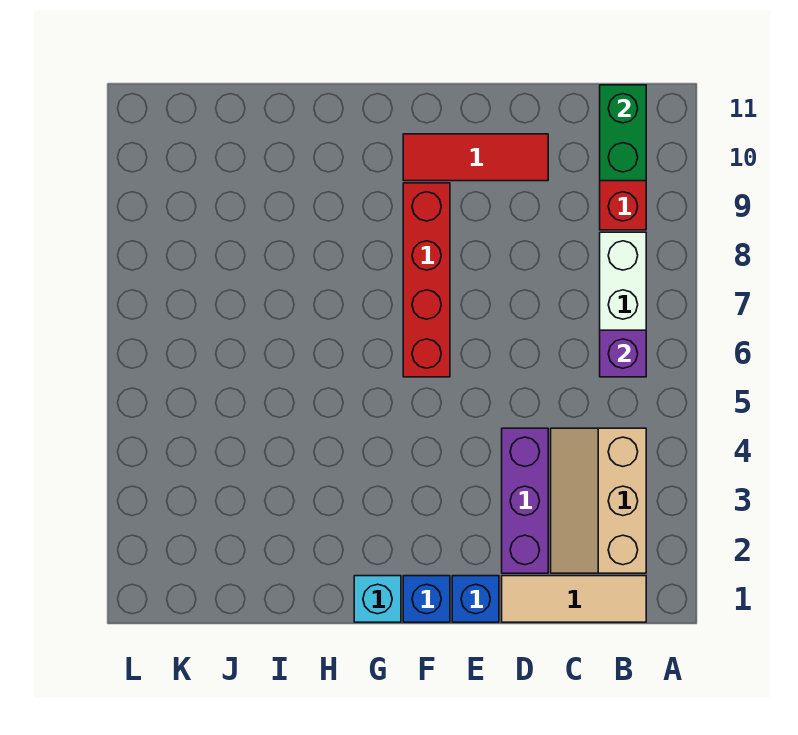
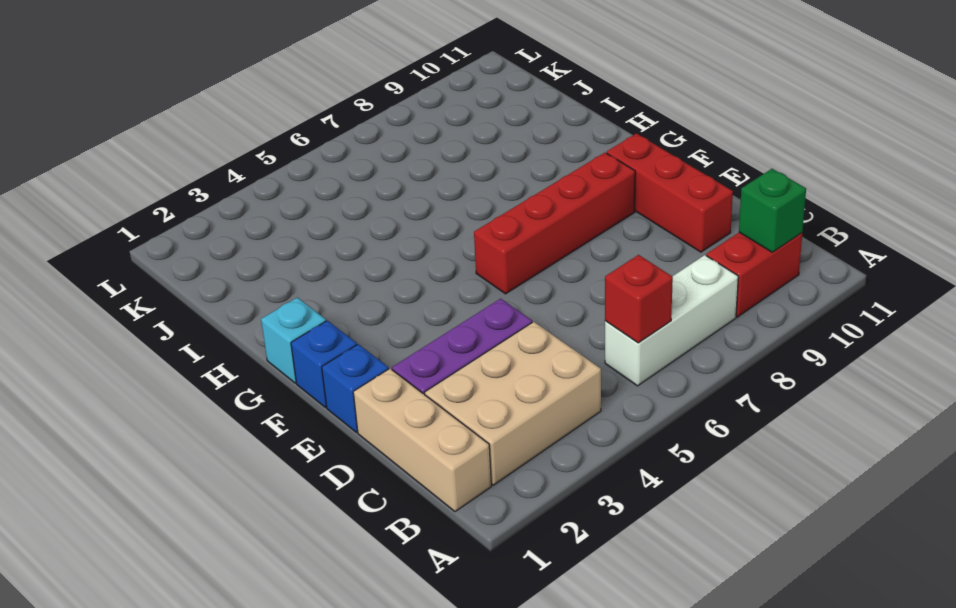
tan 1x3 tile [502,576,646,622] -> tan 1x3 brick [353,369,491,512]
tan 2x3 slope [551,428,646,573] -> tan 2x3 brick [425,322,601,485]
purple 1x1 brick [600,330,646,377] -> red 1x1 brick [605,255,673,343]
green 1x2 brick [600,85,646,181] -> green 1x1 brick [739,169,806,252]
red 1x3 tile [403,134,548,181] -> red 1x3 brick [607,134,733,252]

